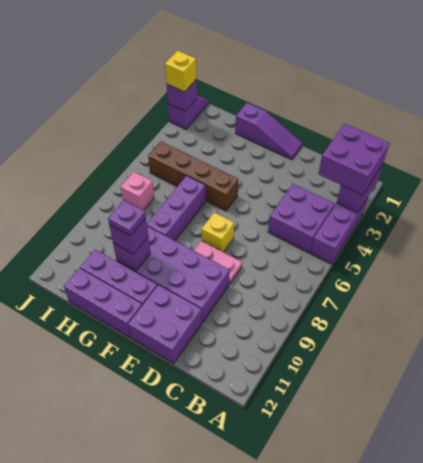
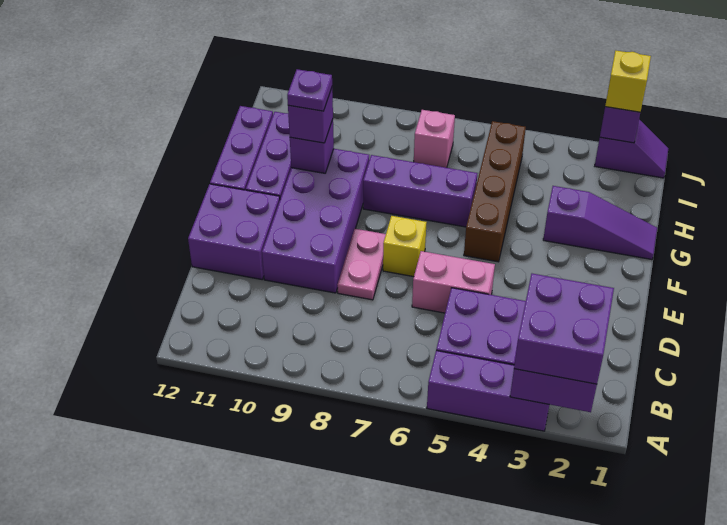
none -> pink 1x2 brick [412,251,495,313]
purple 1x3 slope [235,103,302,160] -> purple 1x3 slope turned to [543,186,657,259]

